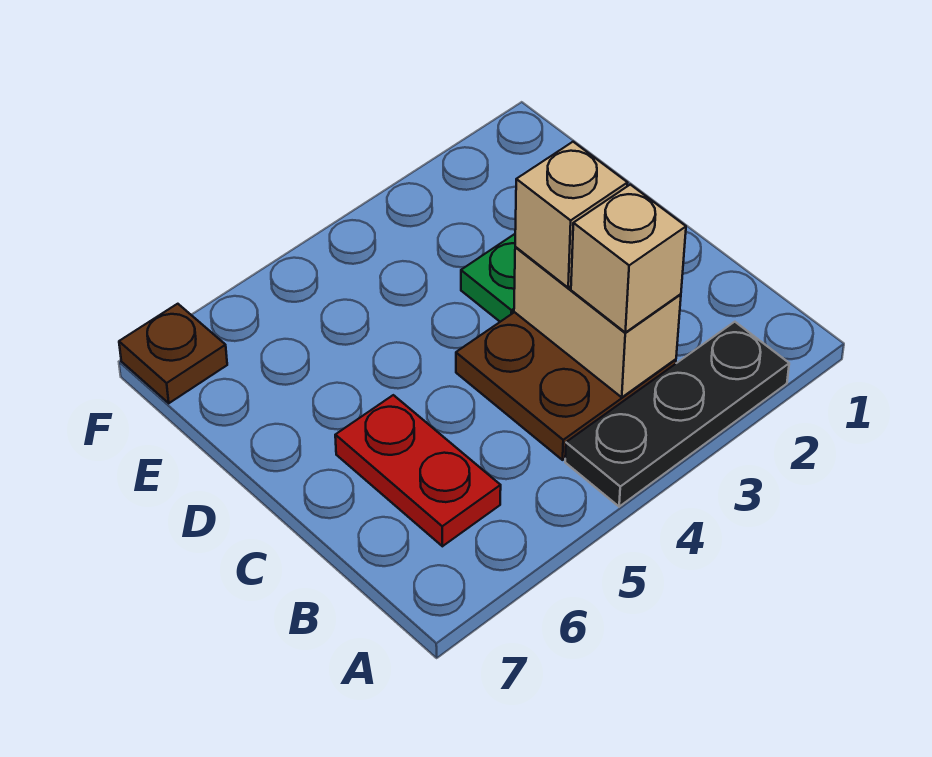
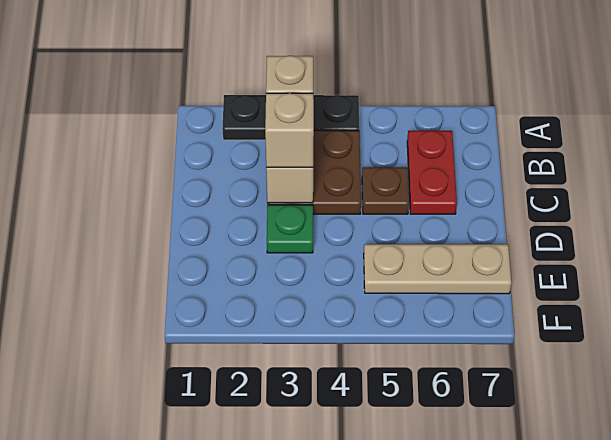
none -> tan 1x3 plate [364,244,512,294]
brown 1x1 plate [119,304,227,403] -> brown 1x1 plate moved to [362,167,409,214]

